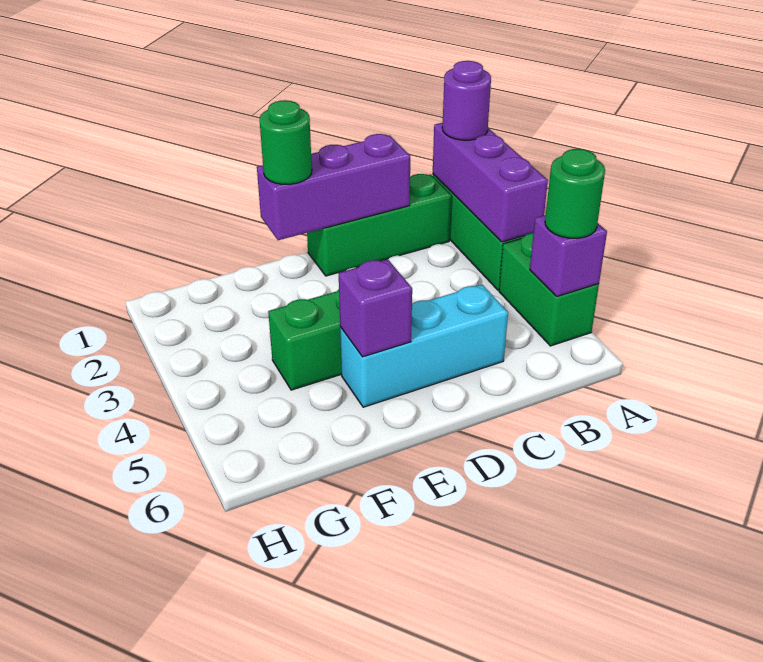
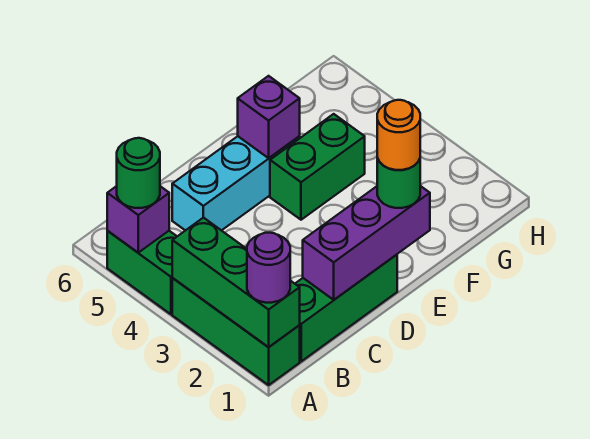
purple 1x3 brick [433,123,548,242] -> green 1x3 brick [172,218,300,347]
none -> orange 1x1 round brick [377,100,420,170]

